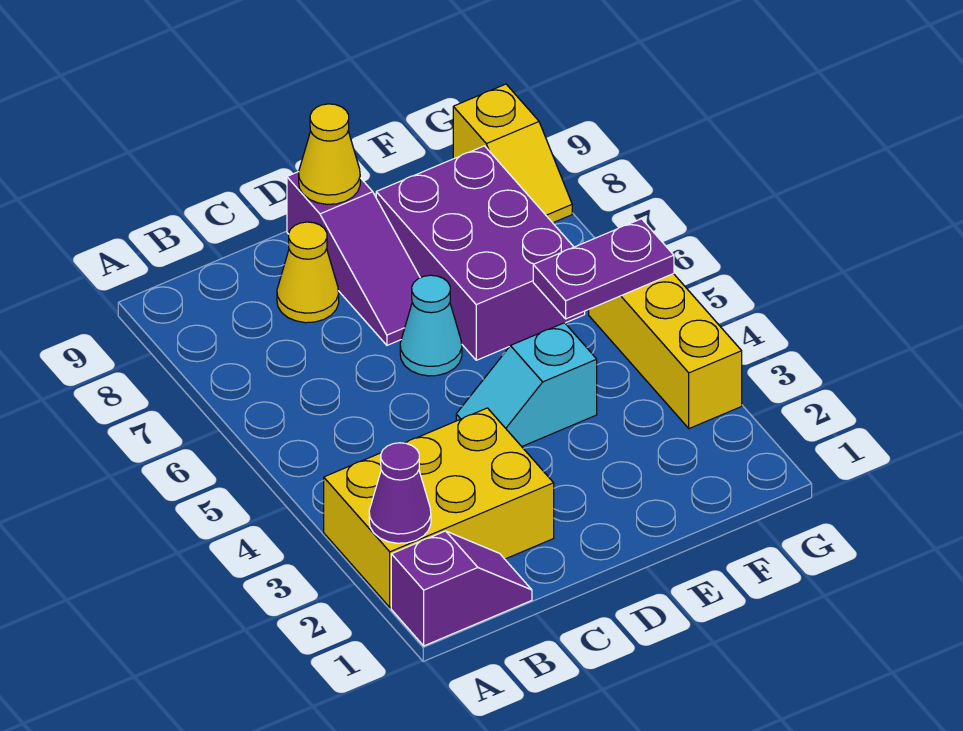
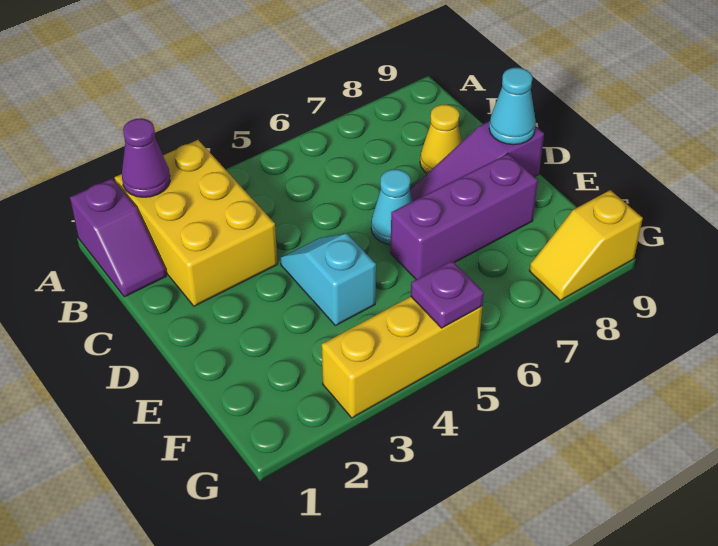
yellow 1x1 cone [299,104,360,204] -> cyan 1x1 cone [489,68,536,145]
purple 2x3 brick [376,146,585,360] -> purple 1x3 brick [390,154,538,279]
purple 1x2 plate [533,219,674,319] -> purple 1x1 plate [411,261,484,328]

